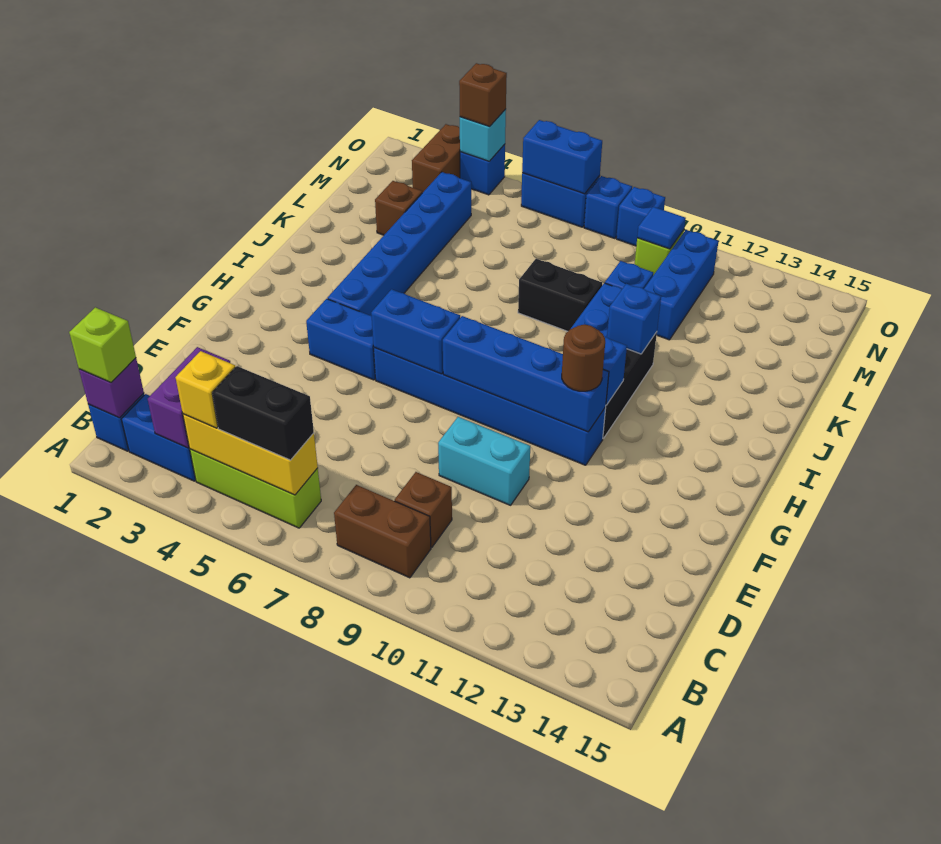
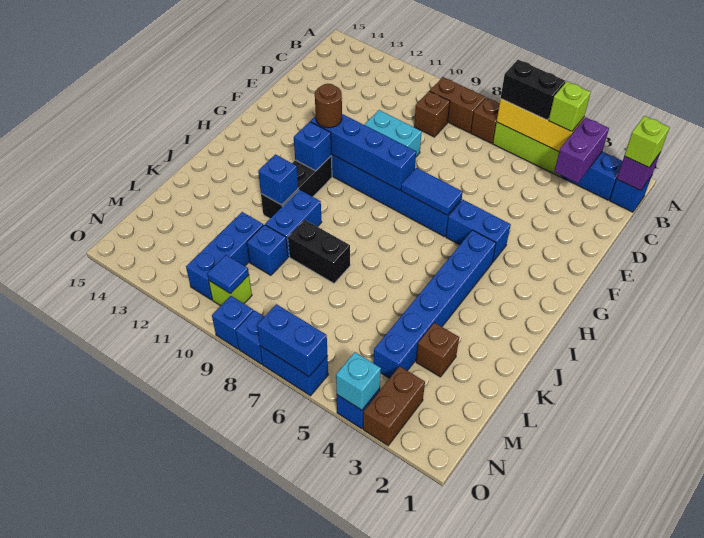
yellow 1x1 brick [175,351,235,428] -> lime 1x1 brick [549,82,591,132]
blue 1x2 brick [371,289,460,374] -> blue 1x2 tile [401,168,463,215]
brown 1x1 brick [459,63,507,127] -> brown 1x1 brick moved to [471,98,500,143]

